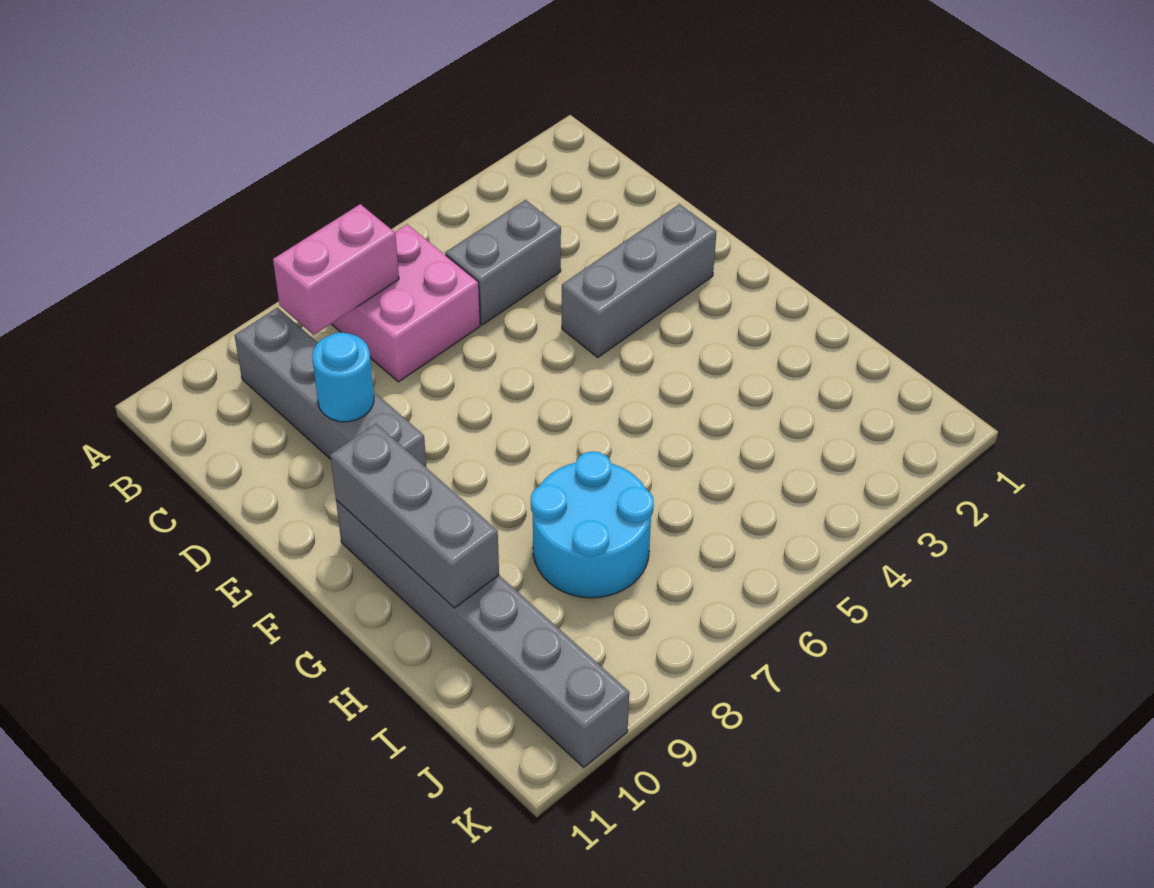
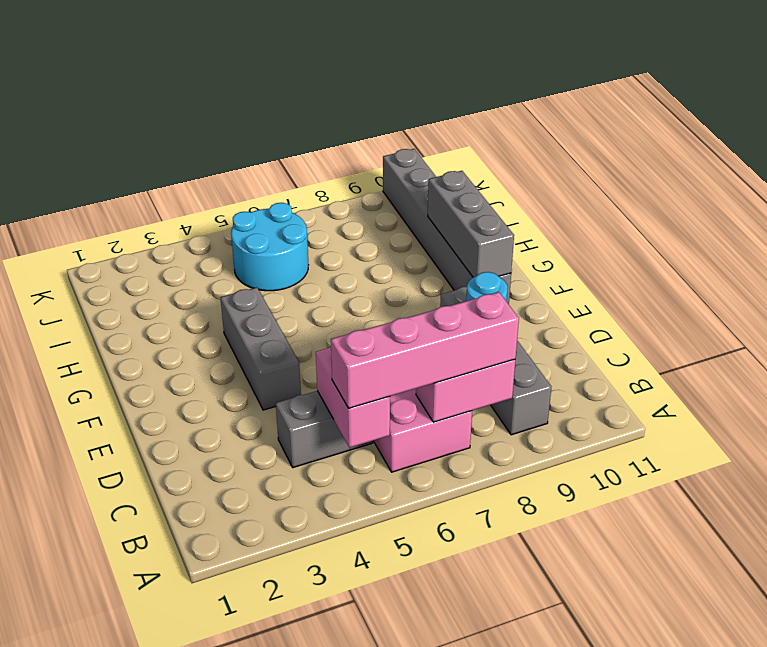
none -> pink 1x2 brick [316,347,390,448]
none -> pink 1x4 brick [331,292,519,408]
grey 1x3 brick [562,204,716,357] -> grey 1x3 brick turned to [220,288,301,410]
cyan 2x2 round brick [531,451,654,598] -> cyan 2x2 round brick moved to [231,203,308,291]

